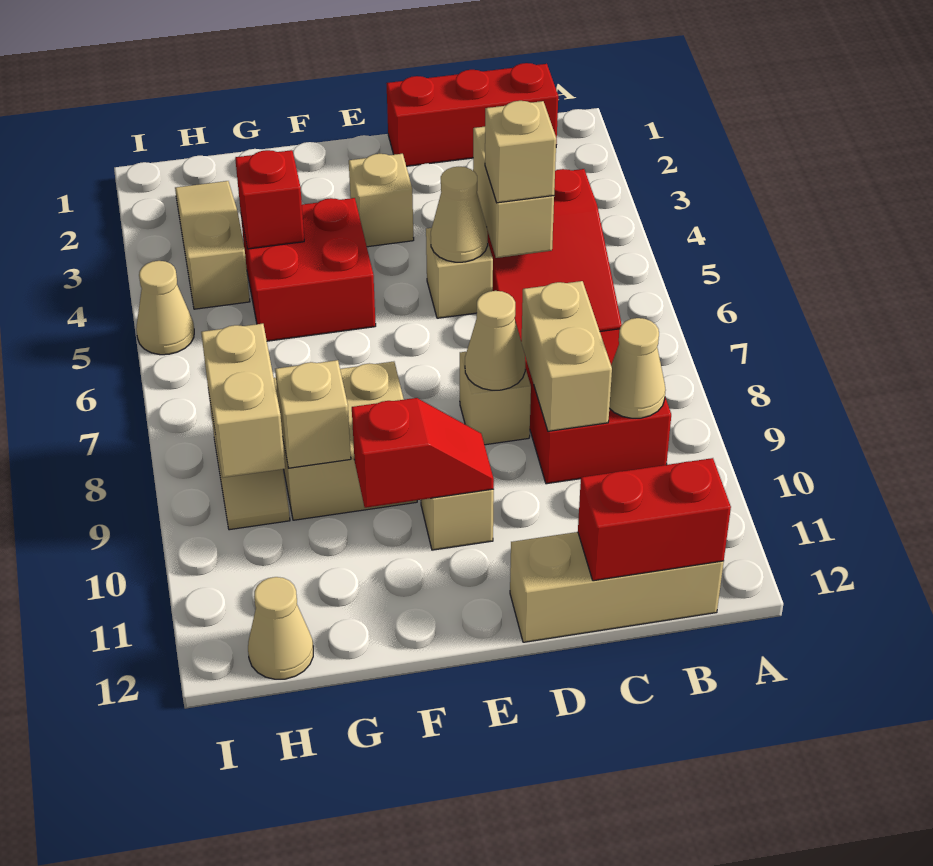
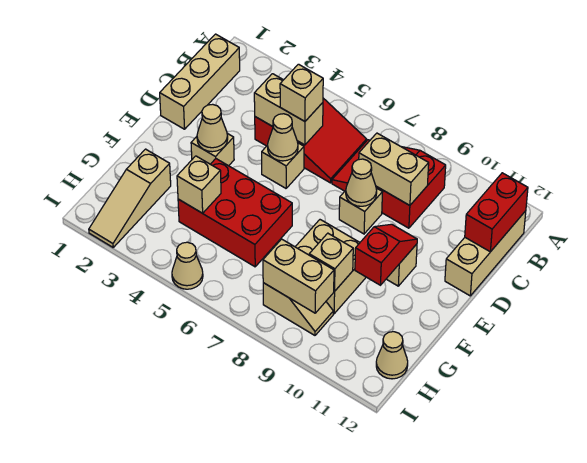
red 1x3 brick [387,63,558,166] -> tan 1x3 brick [160,34,240,129]
tan 1x1 cone [609,318,665,418] -> tan 1x1 cone moved to [197,104,228,152]
red 2x2 brick [241,198,376,341] -> red 2x3 brick [178,159,292,267]
red 1x1 brick [235,150,304,249] -> tan 1x1 brick [177,156,221,213]
tan 1x3 slope [175,181,250,309] -> tan 1x3 slope turned to [89,149,171,247]

